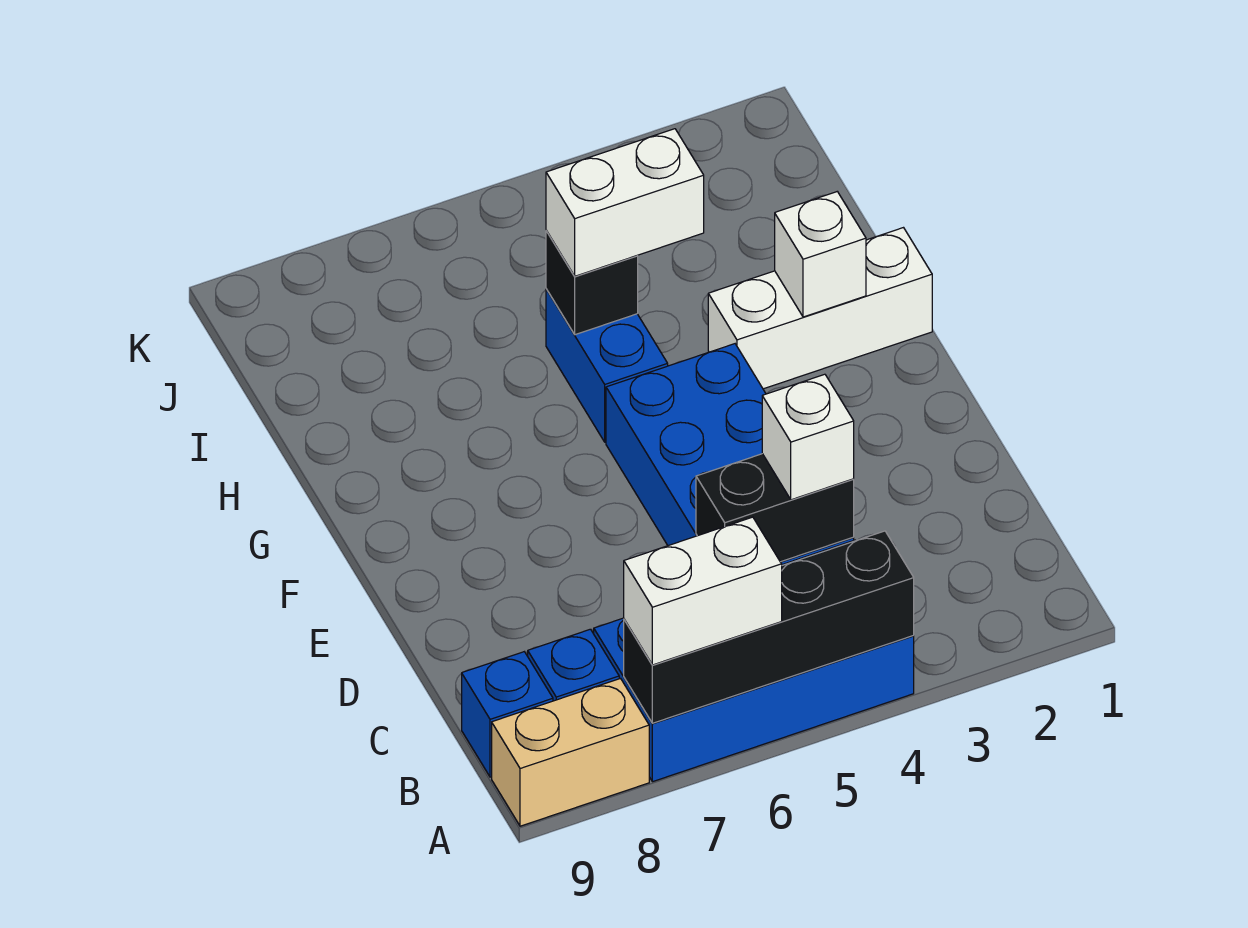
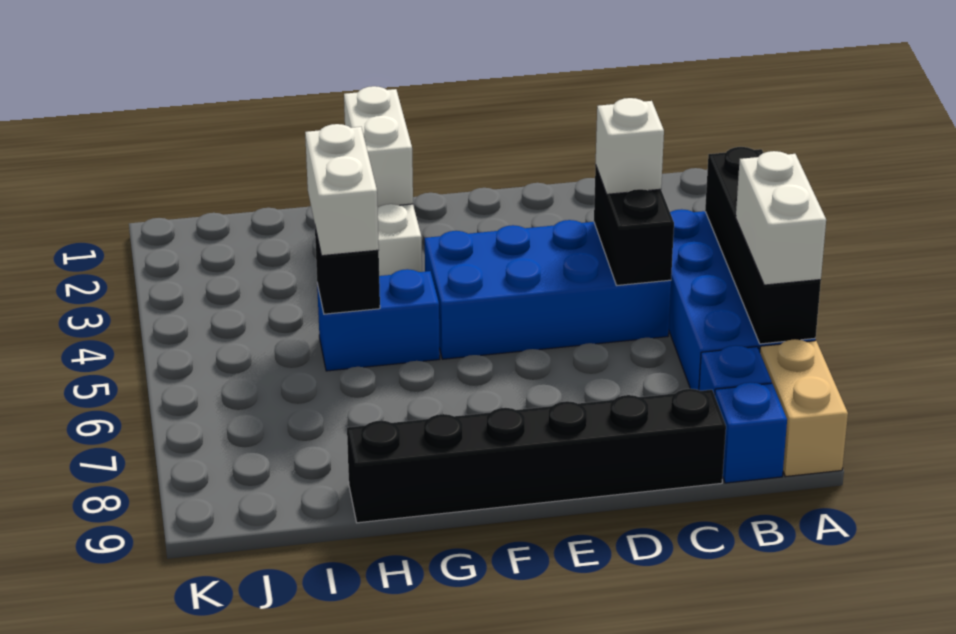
none -> black 1x6 brick [347,389,726,523]
white 1x1 brick [775,192,866,317] -> white 1x2 brick [344,86,413,207]

